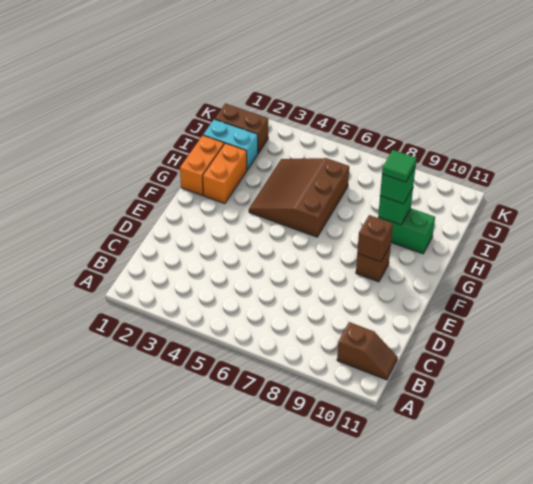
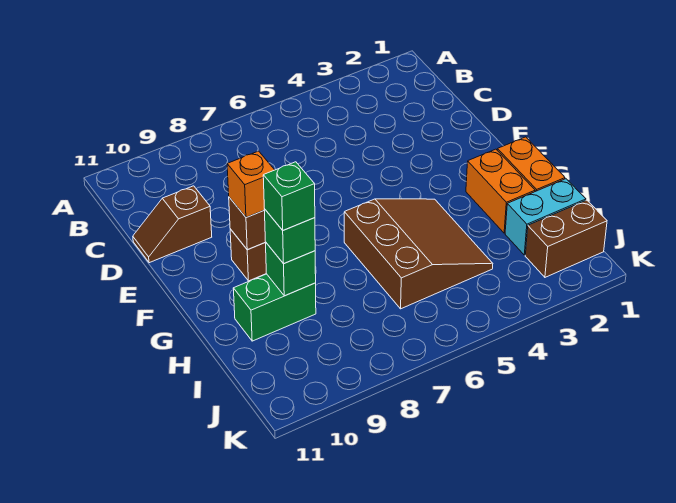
brown 1x2 slope [337,322,398,380] -> brown 1x2 slope moved to [133,186,212,263]
none -> orange 1x1 brick [227,151,274,218]
green 1x1 tile [382,150,417,182] -> green 1x1 brick [263,162,315,230]

